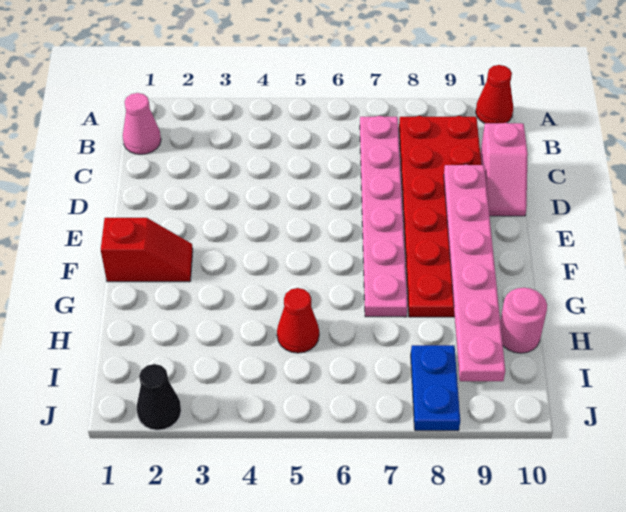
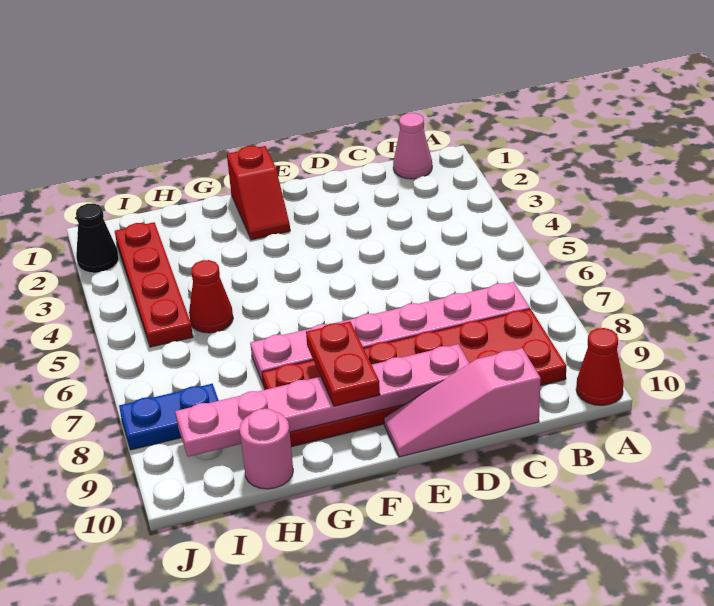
pink 1x2 slope [480,123,528,216] -> pink 1x3 slope [384,348,541,457]
none -> red 1x2 plate [306,322,380,406]
none -> red 1x4 plate [115,222,193,347]

